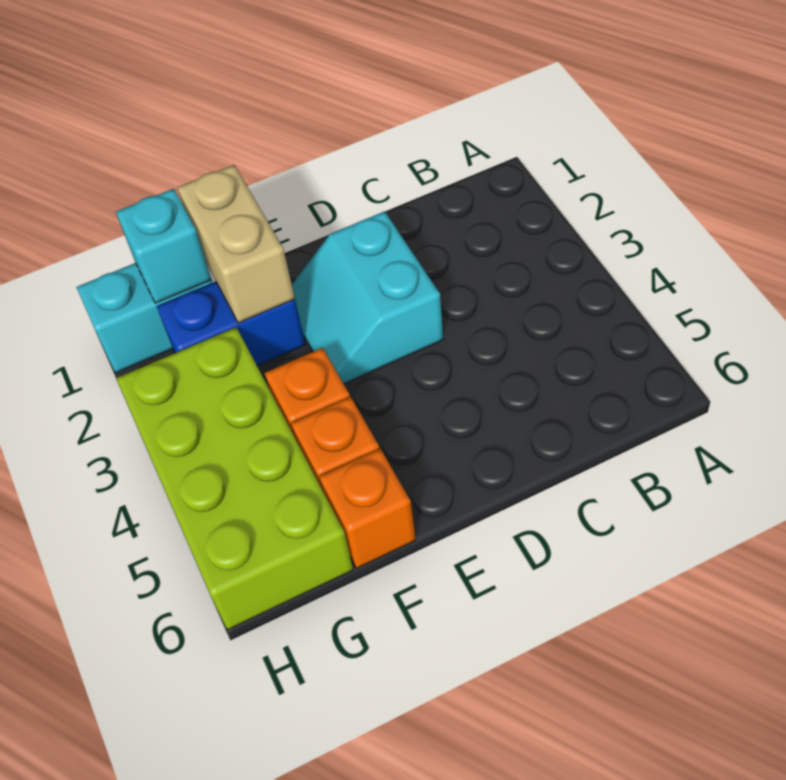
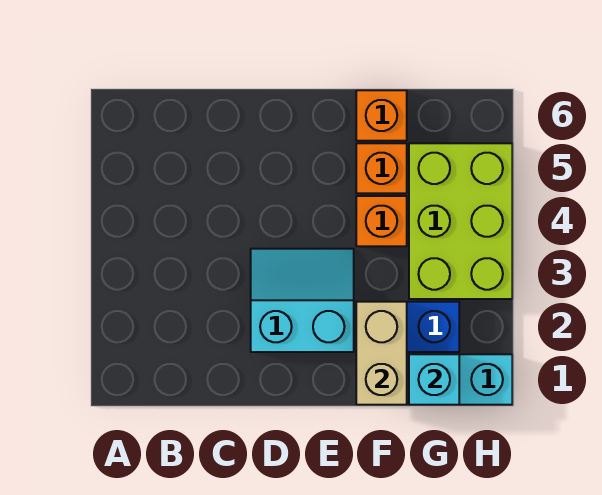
cyan 2x2 slope [292,211,443,384] -> cyan 2x2 slope turned to [251,249,354,352]
lime 2x4 brick [116,327,353,630] -> lime 2x3 brick [409,143,512,299]

